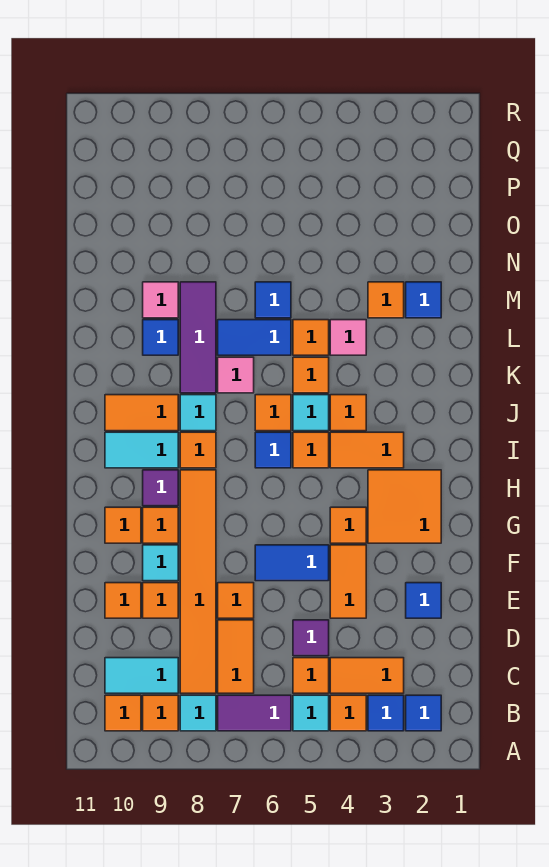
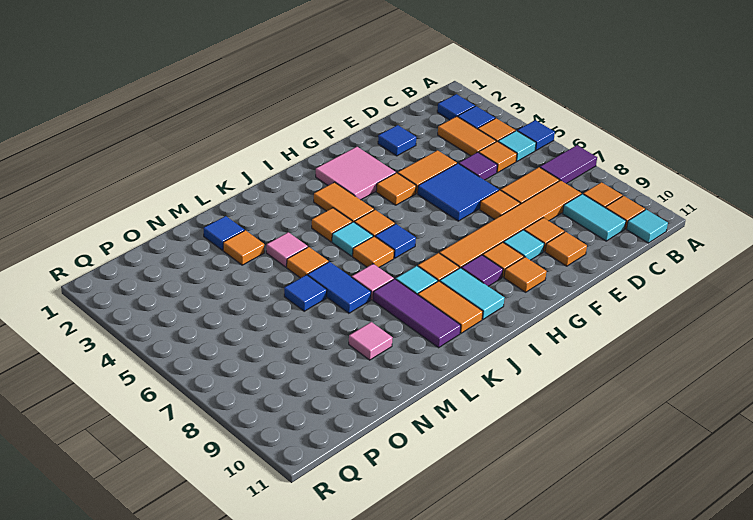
purple 1x2 tile [218,695,291,731] -> purple 1x2 tile turned to [540,145,597,184]
cyan 1x1 tile [180,695,216,731] -> cyan 1x1 tile moved to [627,210,668,243]
blue 1x2 tile [255,545,329,581] -> blue 2x2 tile [418,163,499,221]
orange 2x2 tile [368,470,441,543] -> pink 2x2 tile [316,147,396,200]
orange 1x1 tile [293,357,329,393] -> none
purple 1x3 tile [180,282,216,393] -> purple 1x3 tile turned to [373,279,461,348]
blue 1x1 tile [143,320,178,355] -> blue 1x1 tile moved to [517,120,555,151]

